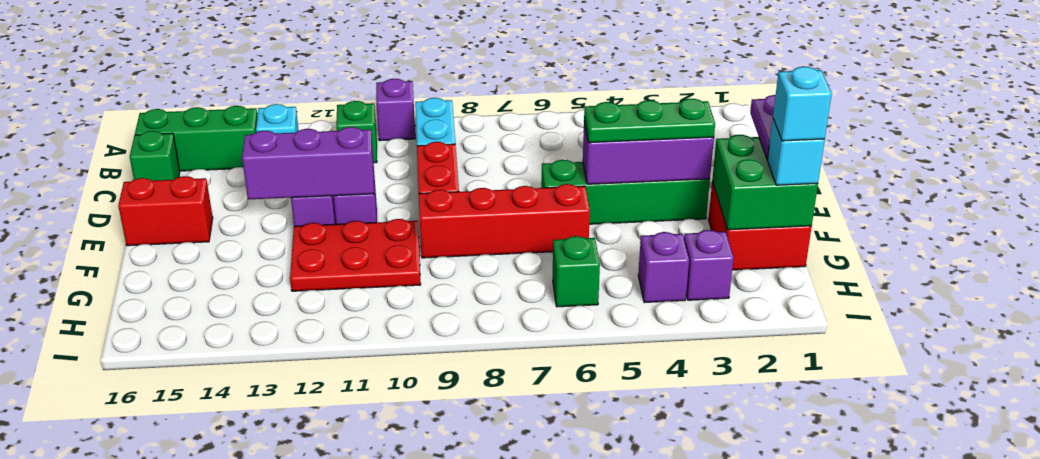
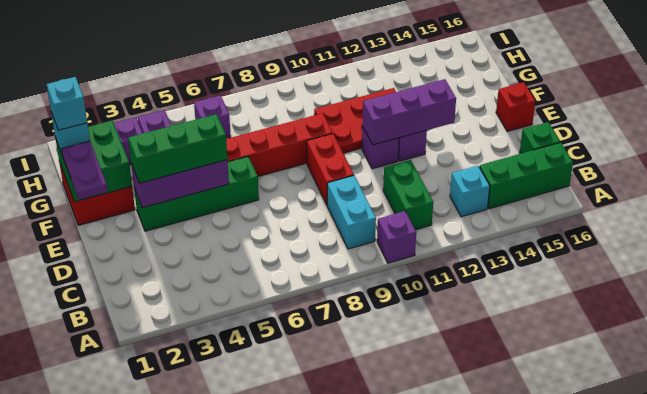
green 1x1 brick [336,101,377,163] -> green 1x2 brick [383,160,433,230]
green 1x3 plate [584,99,715,143] -> green 1x3 brick [128,114,227,183]
red 1x2 brick [118,176,213,246] -> red 1x1 brick [496,82,535,131]
green 1x1 brick [553,236,600,307] -> purple 1x1 brick [194,95,231,139]

